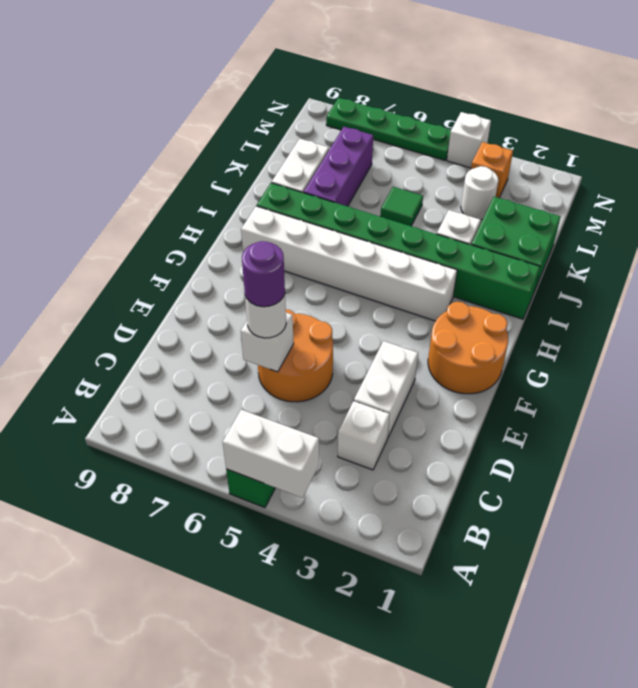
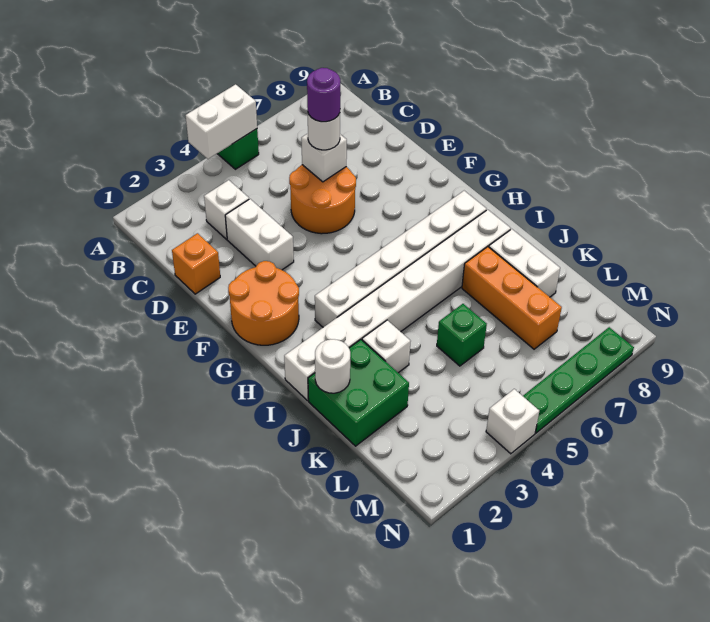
green 1x8 brick [257,183,540,319] -> white 1x8 brick [284,210,511,400]
purple 1x3 brick [304,127,373,206] -> orange 1x3 brick [462,247,562,349]
green 1x1 tile [380,187,423,226] -> green 1x1 brick [437,304,487,366]
white 1x1 round brick [461,166,498,220] -> white 1x1 round brick moved to [315,339,350,393]
orange 1x1 brick [471,142,513,198] -> orange 1x1 brick moved to [172,233,220,294]

